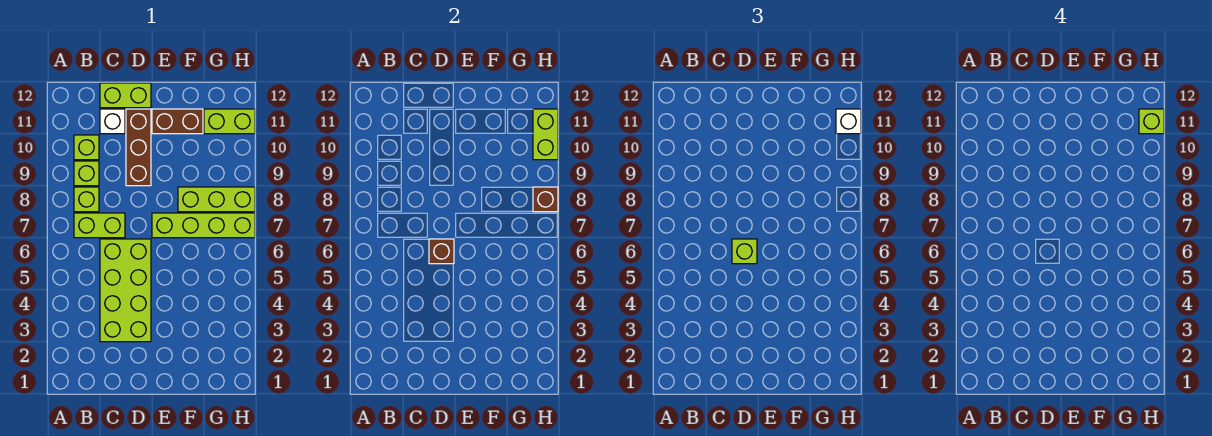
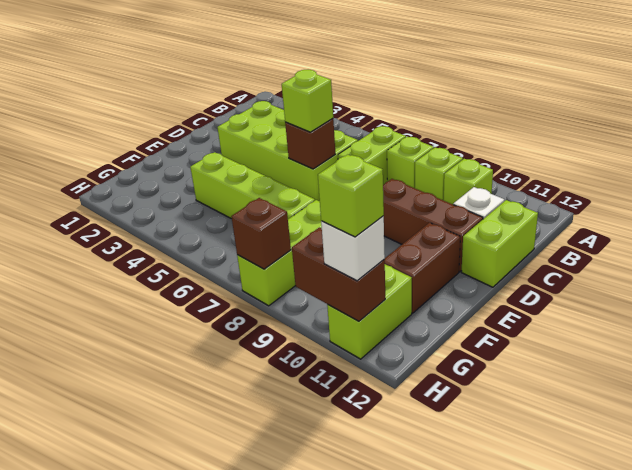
lime 1x4 brick [152,213,255,238] -> lime 1x4 brick turned to [190,152,315,219]
lime 1x2 brick [533,109,558,160] -> brown 1x2 brick [292,227,385,321]

